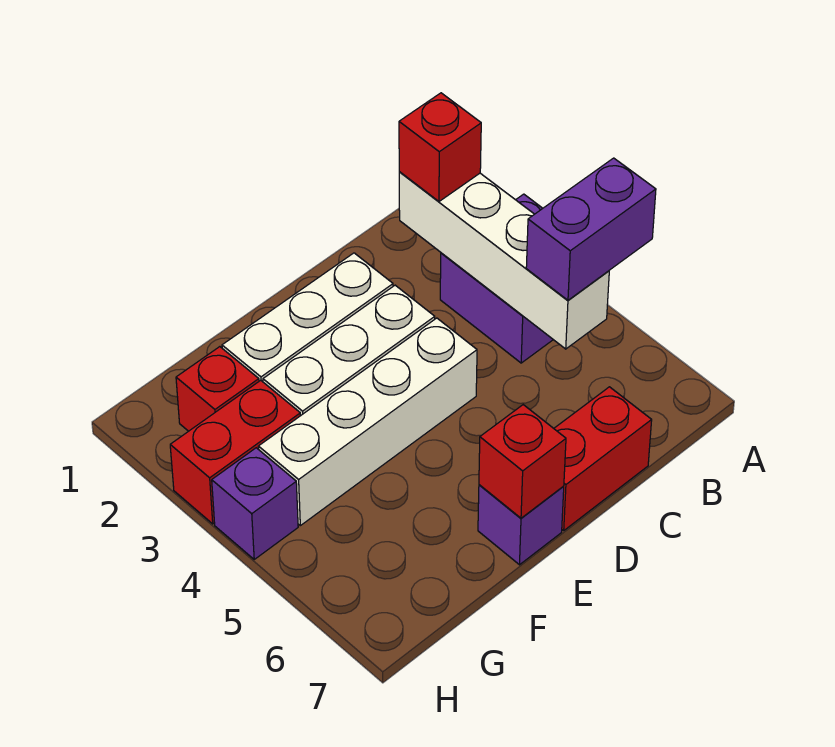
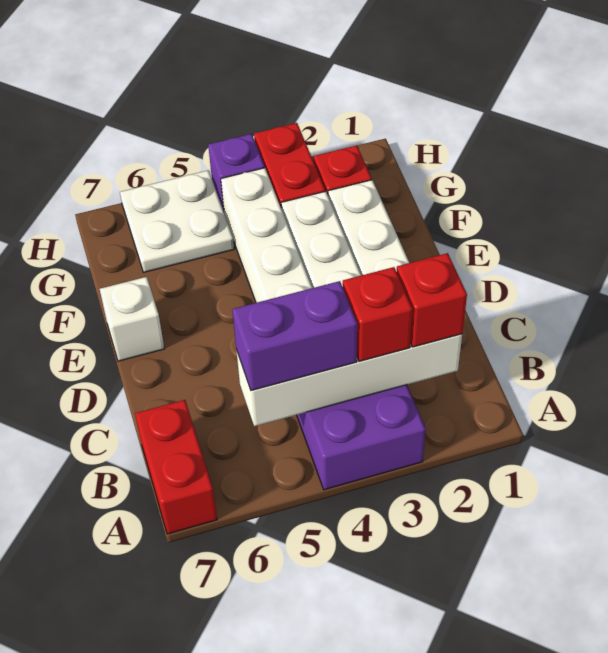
purple 1x2 brick [526,158,656,300] -> purple 1x2 brick turned to [232,281,357,390]
red 1x2 brick [554,387,652,530] -> red 1x2 brick moved to [135,400,217,534]
purple 1x1 brick [478,485,564,565] -> white 1x1 brick [100,277,164,361]
red 1x1 brick [479,405,566,518] -> red 1x1 brick moved to [343,267,413,361]
none -> white 2x2 plate [120,170,234,272]

